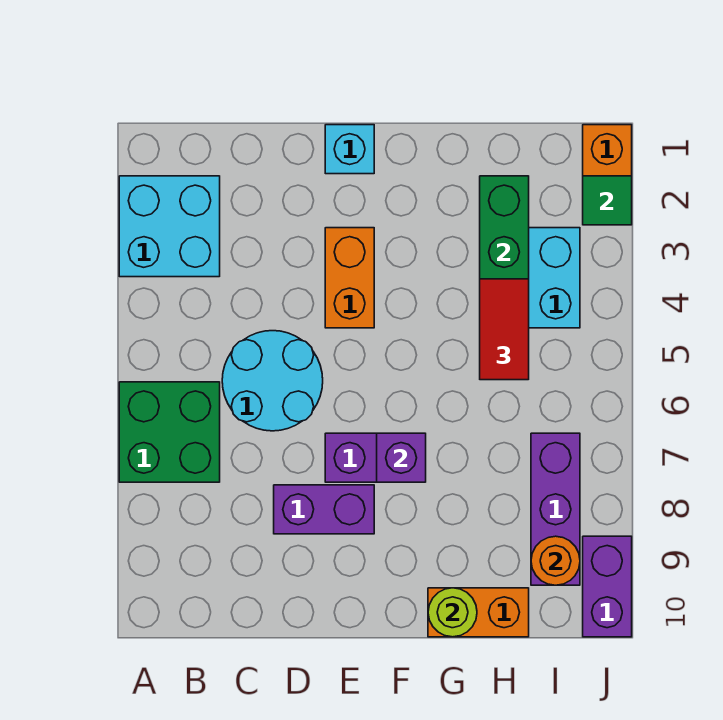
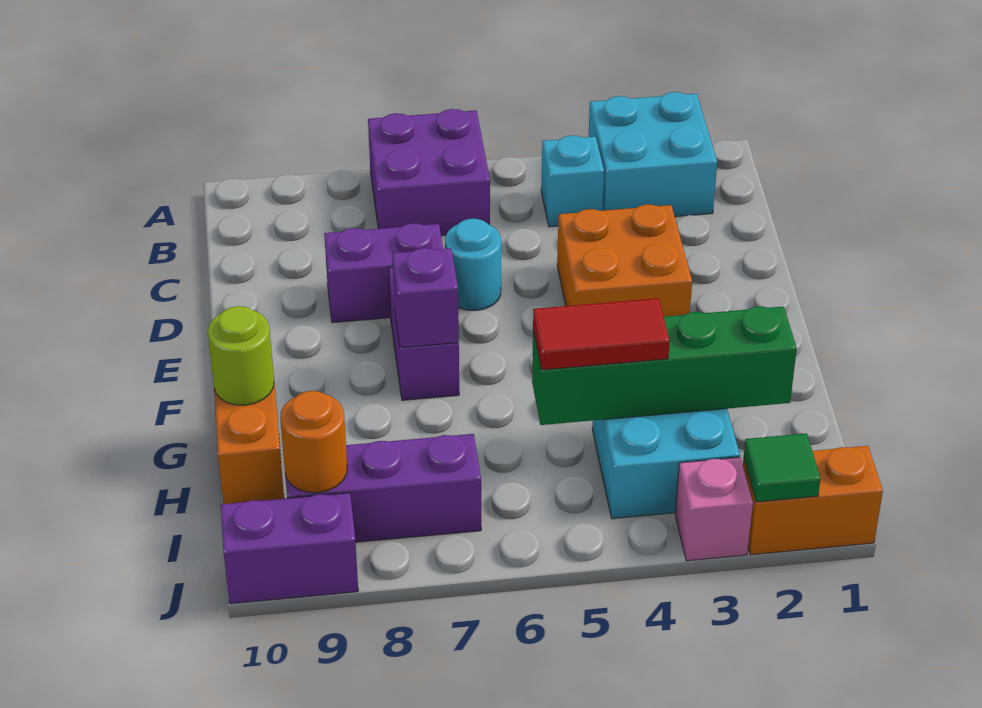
green 2x2 brick [119,382,220,482] -> purple 2x2 brick [368,109,490,236]
cyan 2x2 round brick [222,331,323,431] -> cyan 1x1 round brick [445,219,501,310]
purple 1x2 brick [274,485,374,534] -> purple 1x2 brick turned to [324,223,443,323]
cyan 1x1 brick [325,125,374,174] -> cyan 1x1 brick moved to [541,136,604,227]
orange 1x2 brick [325,228,374,328] -> orange 2x2 brick [557,204,692,317]
none -> pink 1x1 brick [675,457,753,561]

